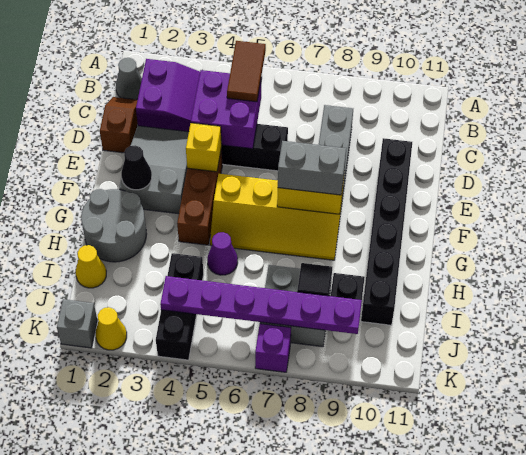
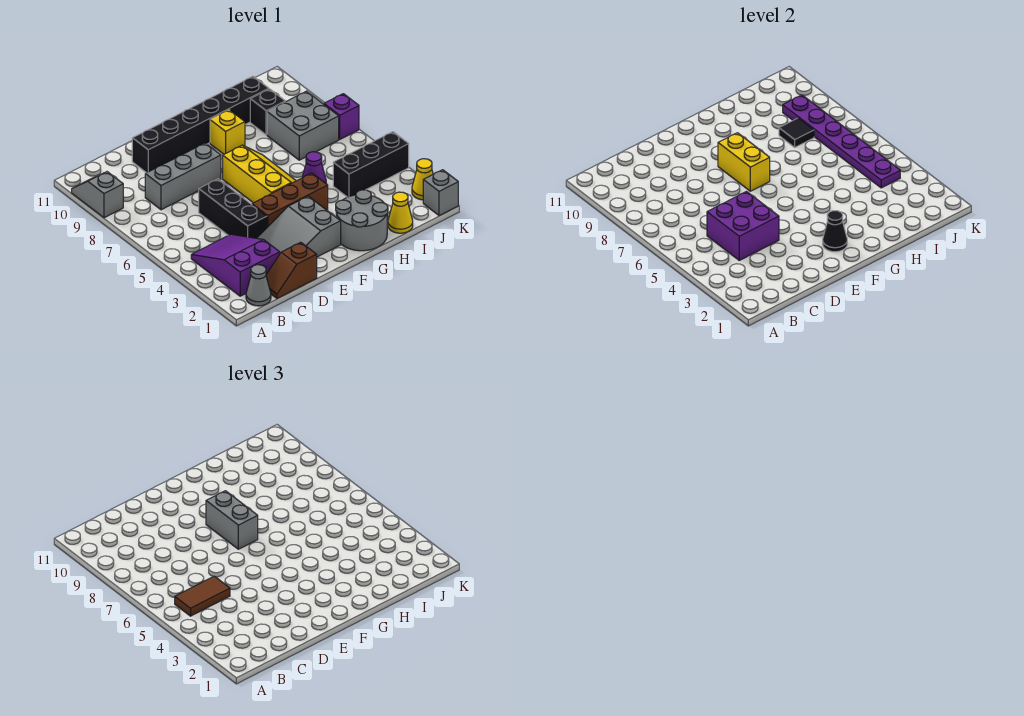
none -> grey 1x2 slope [72,172,123,218]
yellow 1x1 brick [186,123,222,172] -> yellow 1x1 brick moved to [210,110,245,154]
yellow 2x4 slope [210,174,343,260] -> yellow 2x3 slope [223,145,296,203]

